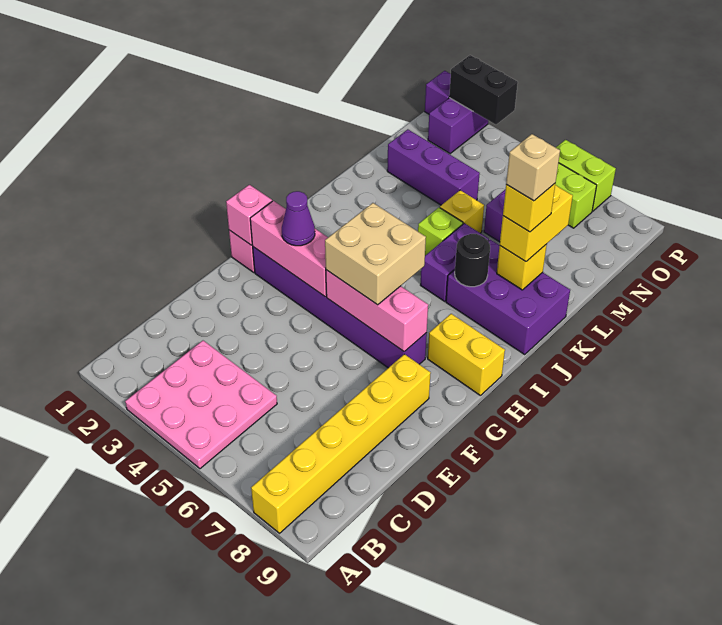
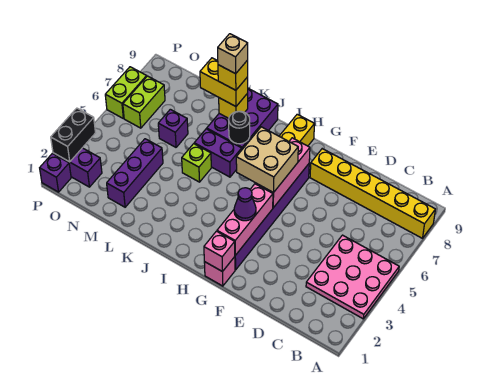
yellow 1x1 brick [440,190,484,233] -> none

